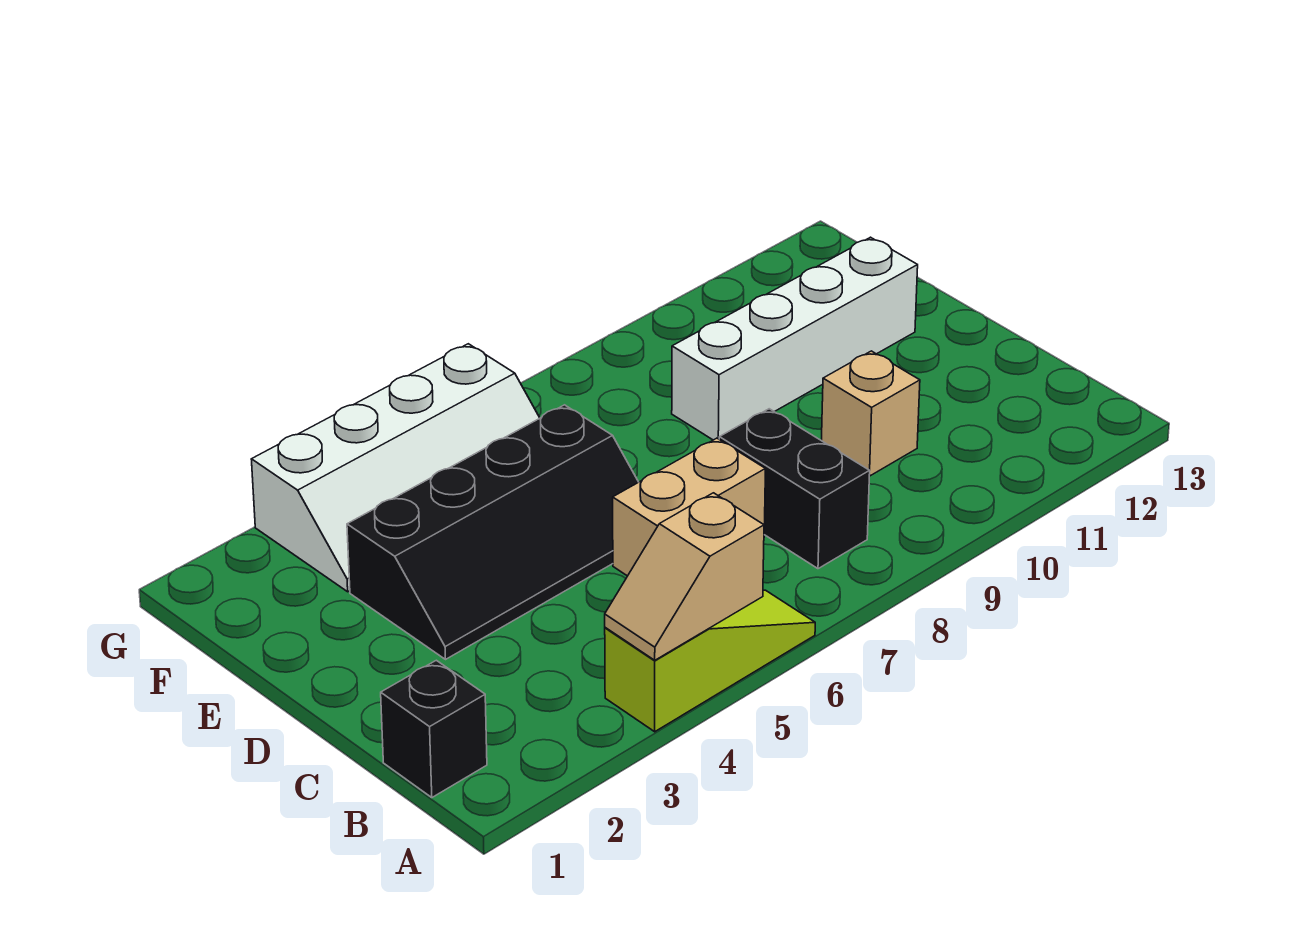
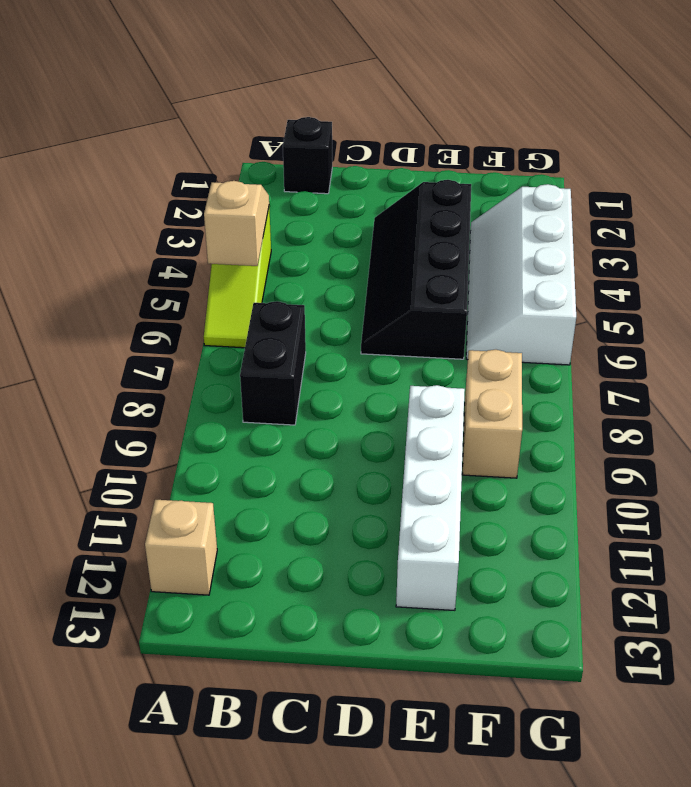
black 1x2 brick [719,409,870,569] -> black 1x2 brick turned to [240,301,306,425]
tan 1x2 brick [613,438,765,576] -> tan 1x2 brick moved to [462,350,522,478]
tan 1x1 brick [821,351,920,476] -> tan 1x1 brick moved to [145,500,217,595]

